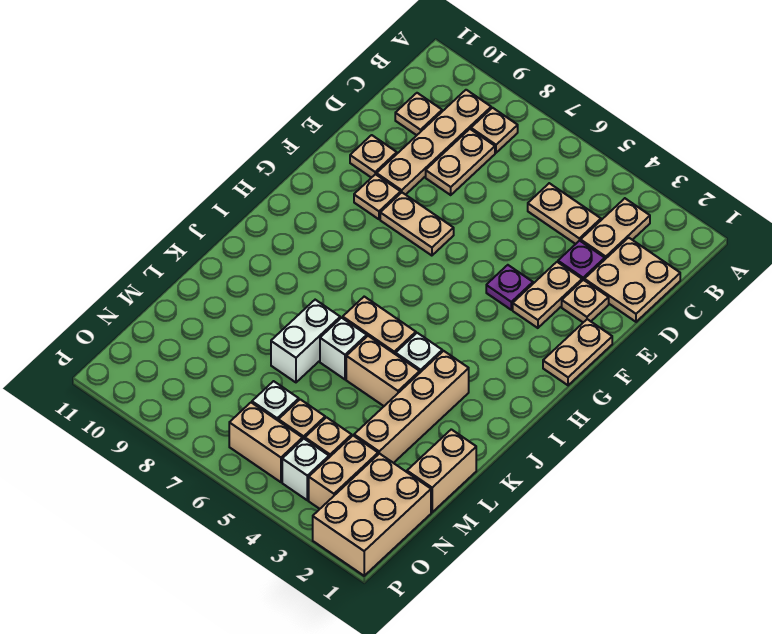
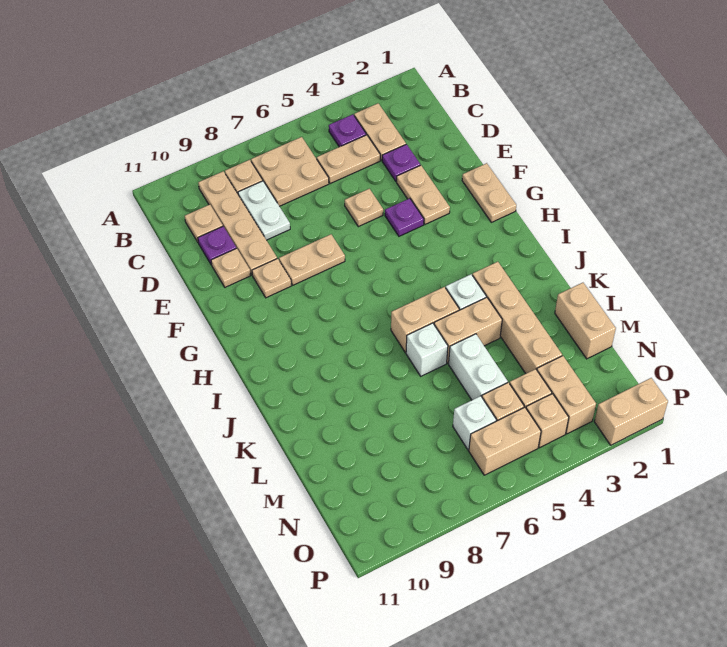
none -> purple 1x1 plate [329,114,366,147]
tan 2x2 plate [584,238,680,322] -> tan 2x2 plate moved to [251,137,329,206]
tan 1x2 plate [426,129,495,195] -> white 1x2 plate [238,181,290,240]
none -> purple 1x1 plate [198,226,236,265]
tan 1x1 plate [562,280,609,322] -> tan 1x1 plate moved to [345,189,383,227]
white 1x2 brick [271,300,340,382] -> white 1x2 brick moved to [449,334,508,400]
tan 2x3 brick [313,453,431,576] -> tan 1x2 brick [594,378,668,445]
white 1x1 brick [282,439,329,500] -> tan 1x1 brick [526,394,569,448]

